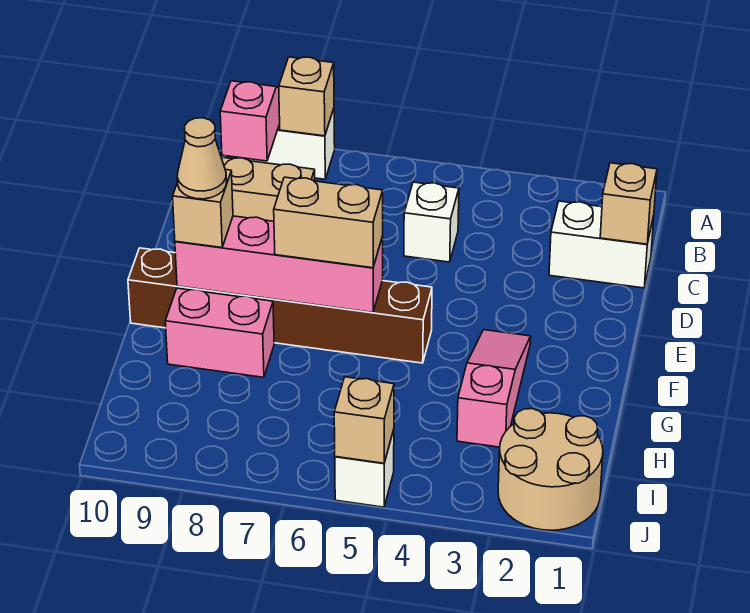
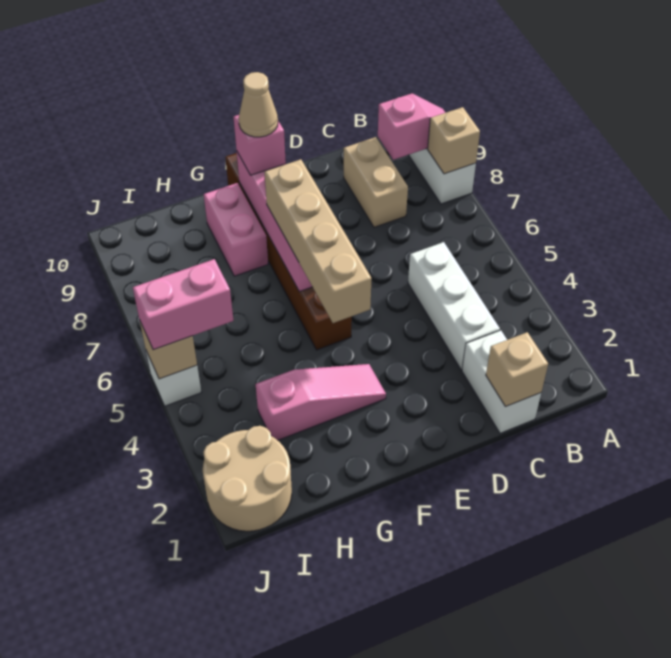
white 1x1 brick [404,182,459,262] -> white 1x3 brick [408,242,500,370]
tan 1x2 brick [274,177,383,268] -> tan 1x4 brick [265,159,372,323]
tan 1x1 brick [173,170,233,248] -> pink 1x1 brick [233,115,286,175]
none -> pink 1x2 brick [133,259,233,350]

